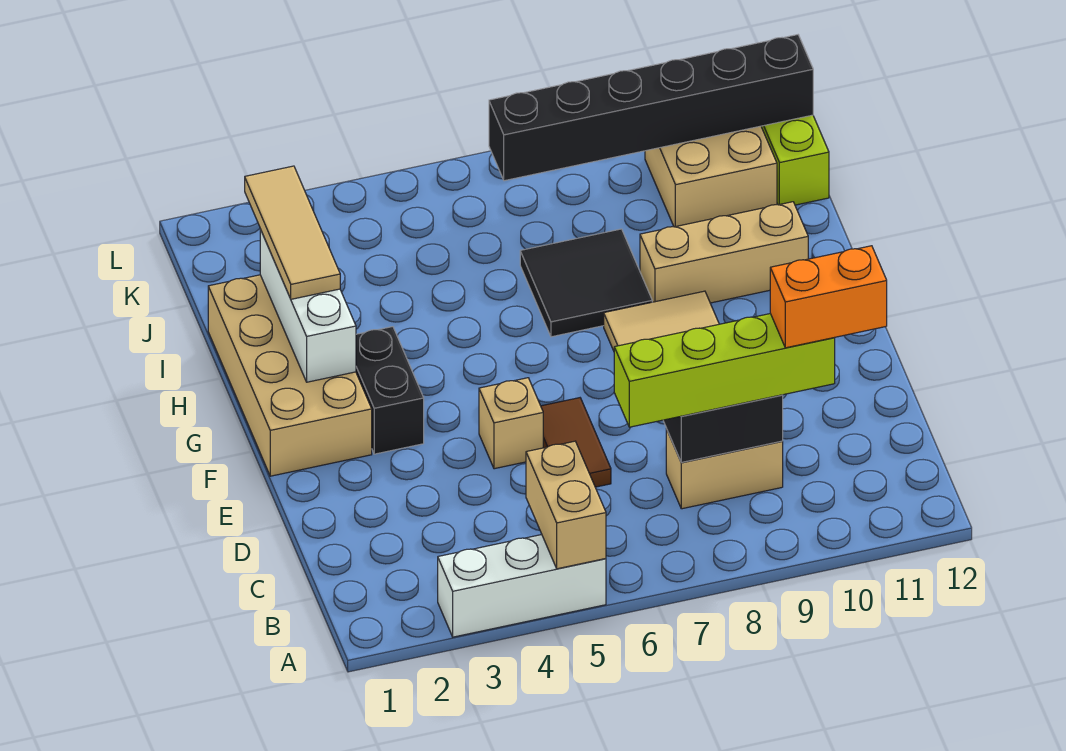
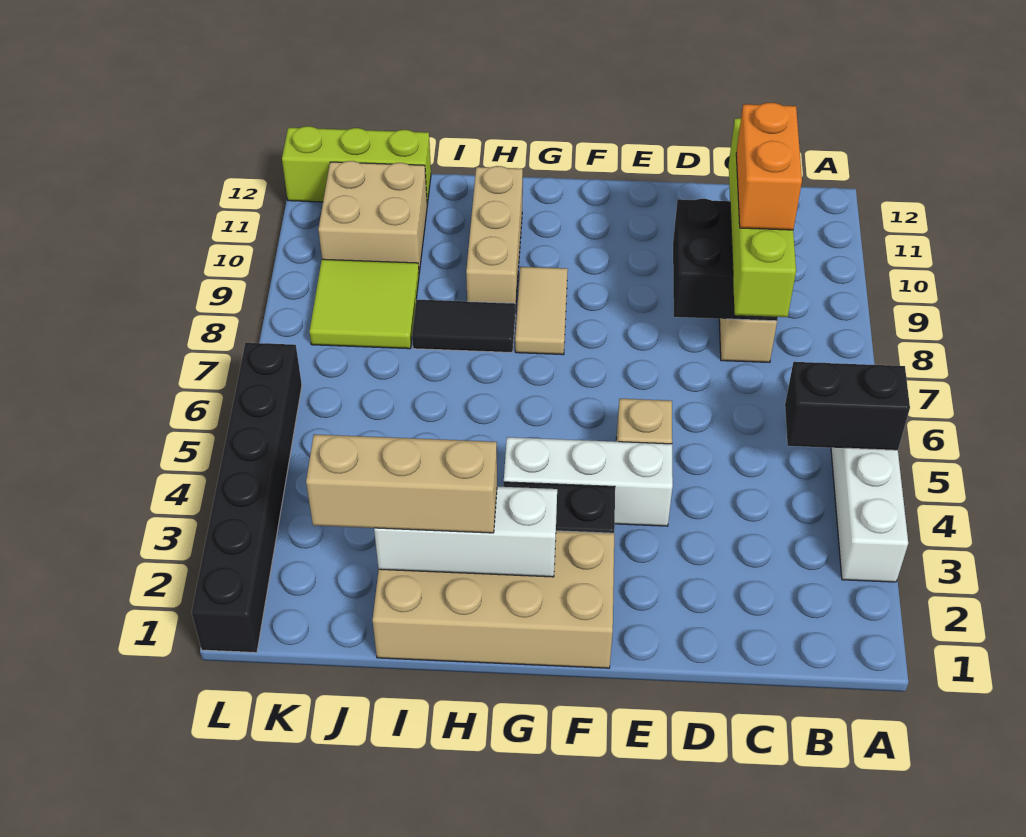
tan 1x2 brick [526,441,606,569] -> black 1x2 brick [785,362,910,450]
orange 1x2 brick [770,246,887,348] -> orange 1x2 brick moved to [736,103,802,230]
brown 1x2 tile [541,398,611,487] -> none
none -> white 1x3 brick [504,437,673,526]
tan 1x3 tile [245,166,340,299] -> tan 1x3 brick [306,434,497,533]
black 2x2 tile [520,229,652,337] -> black 1x2 tile [412,299,515,353]
none -> lime 2x2 tile [309,259,419,349]
black 1x6 brick [489,35,813,181] -> black 1x6 brick moved to [192,343,302,653]

